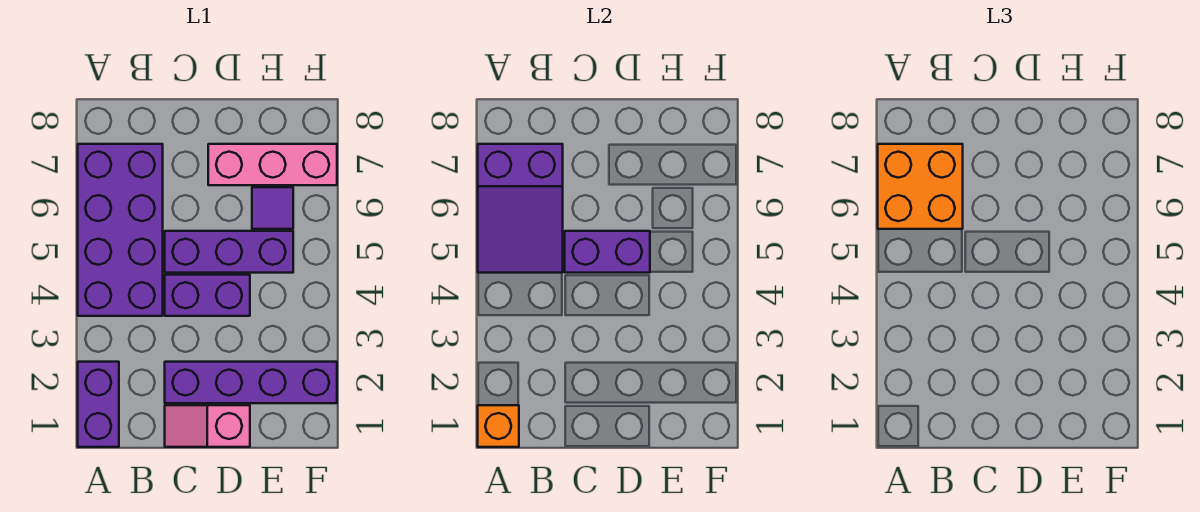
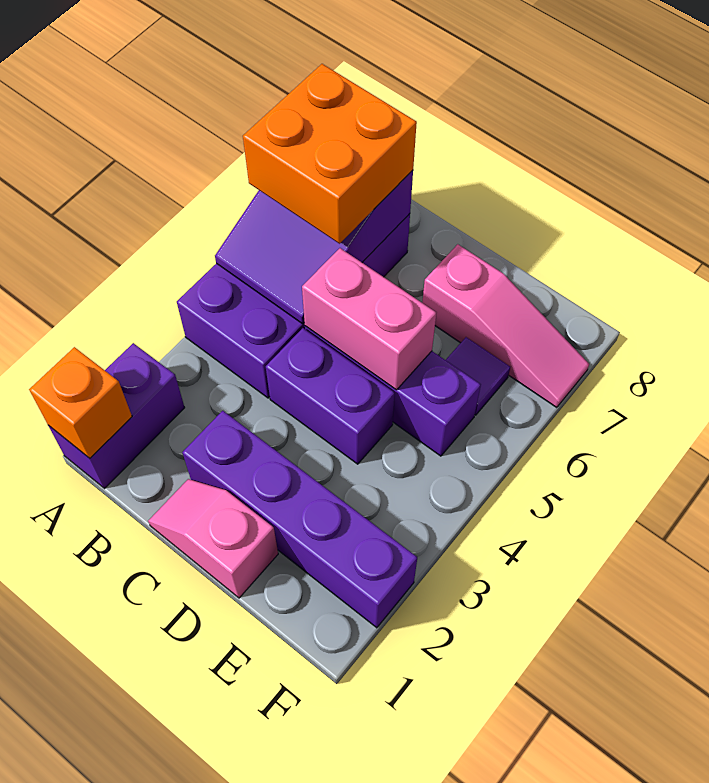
purple 1x2 brick [565,231,650,273] -> pink 1x2 brick [302,248,436,390]
pink 1x3 brick [208,144,337,185] -> pink 1x3 slope [422,244,589,408]

